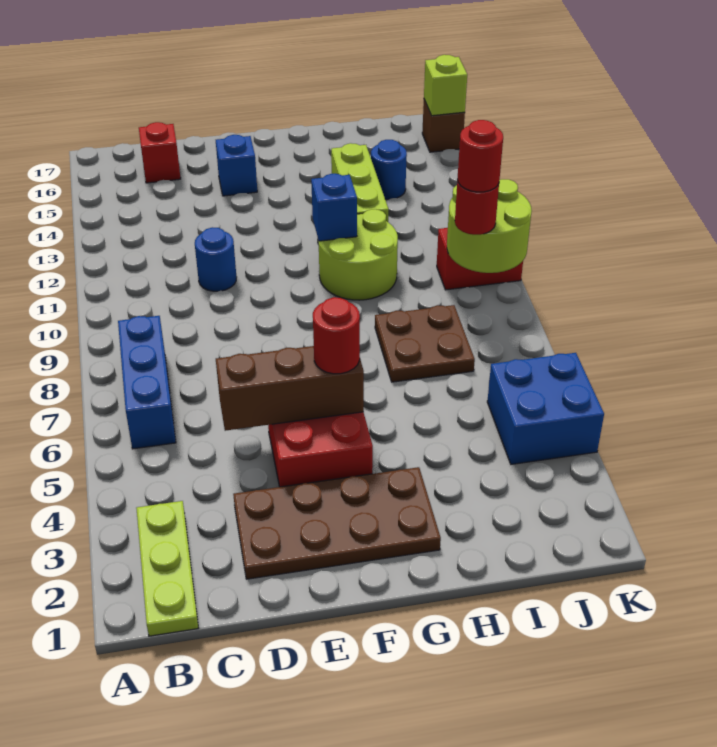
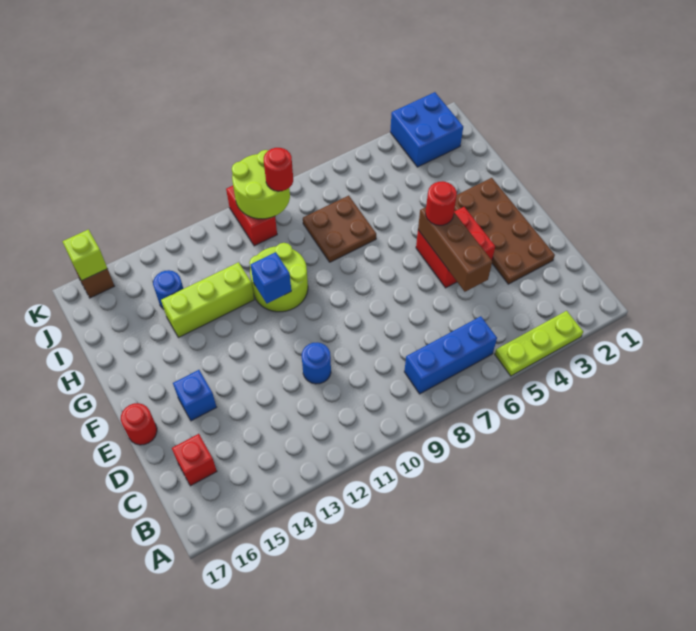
lime 1x3 plate [136,501,198,636] -> lime 1x3 plate moved to [495,311,583,376]
blue 2x2 brick [487,353,604,464] -> blue 2x2 brick moved to [390,92,463,167]
red 1x1 round brick [458,120,503,192] -> red 1x1 round brick moved to [121,403,157,445]

